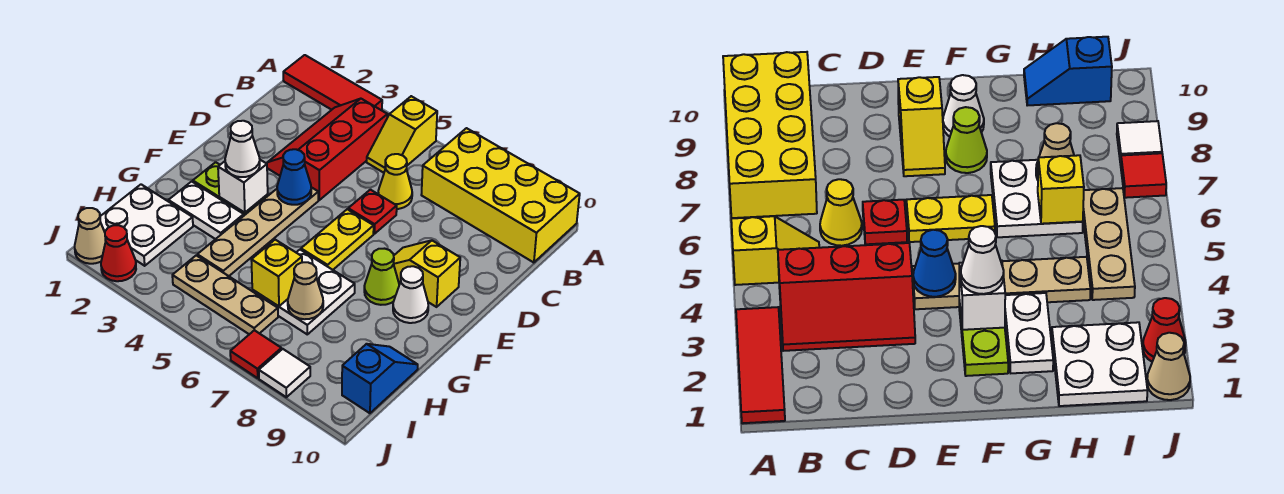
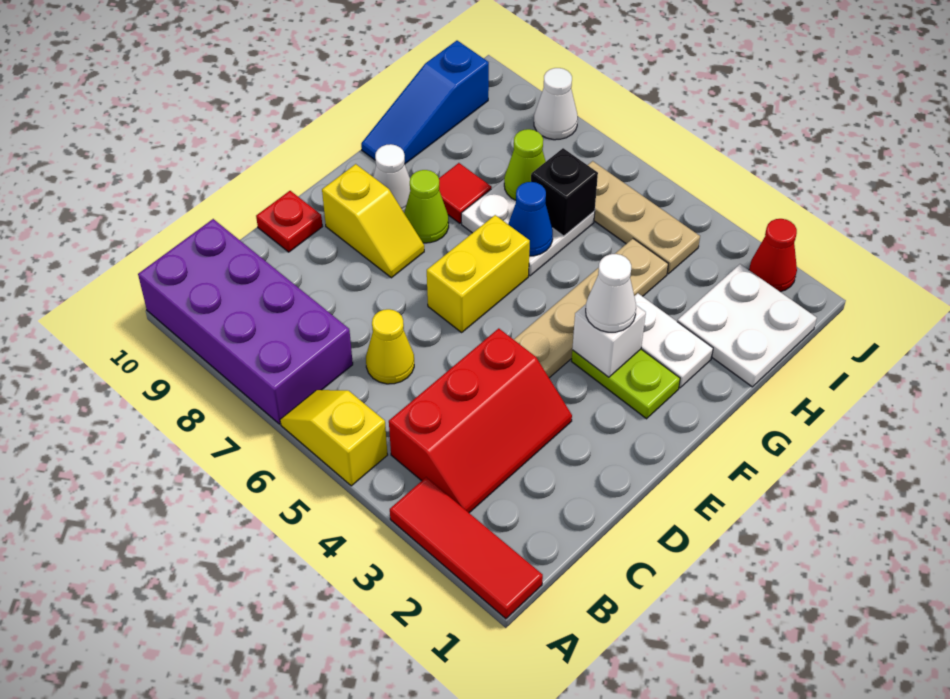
yellow 1x2 slope [367,96,437,173] -> yellow 1x2 slope turned to [280,390,388,486]
yellow 2x4 brick [421,128,580,263] -> purple 2x4 brick [138,219,353,424]
red 1x1 plate [348,190,397,234] -> red 1x1 plate moved to [256,191,322,252]
blue 1x1 cone [277,149,311,205] -> blue 1x1 cone moved to [508,182,553,256]
yellow 1x2 plate [301,209,374,270] -> yellow 1x2 brick [427,215,530,332]
yellow 1x1 brick [251,240,302,306] -> black 1x1 brick [531,148,598,236]
tan 1x1 cone [288,262,323,319] -> lime 1x1 cone [504,129,546,200]
blue 1x2 slope [342,344,418,413] -> blue 1x3 slope [361,41,489,164]
tan 1x1 cone [75,208,106,264] -> none
red 1x1 tile [230,330,281,378] -> red 1x1 tile moved to [439,163,492,223]
white 1x1 tile [259,349,310,397] -> white 1x1 cone [534,68,578,140]

